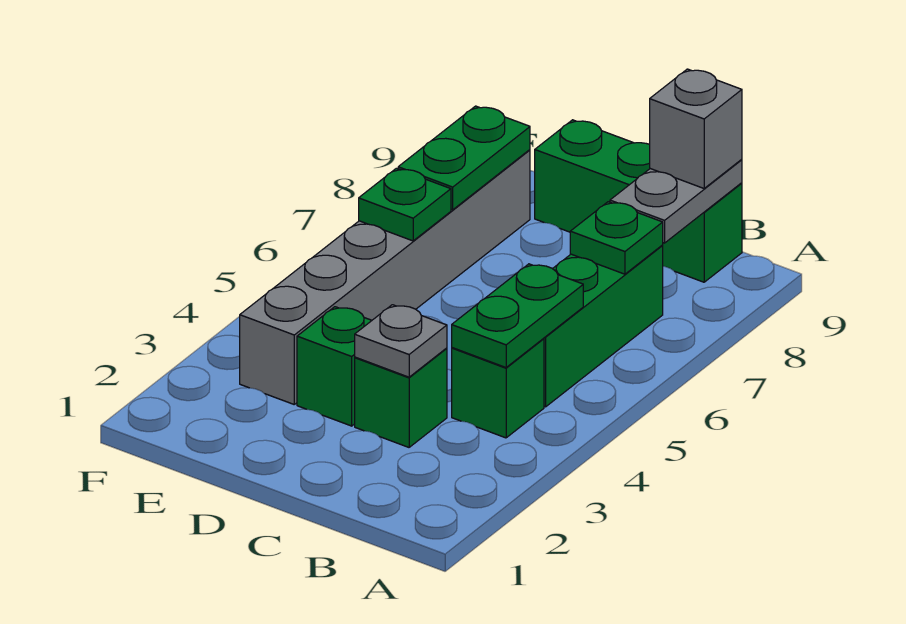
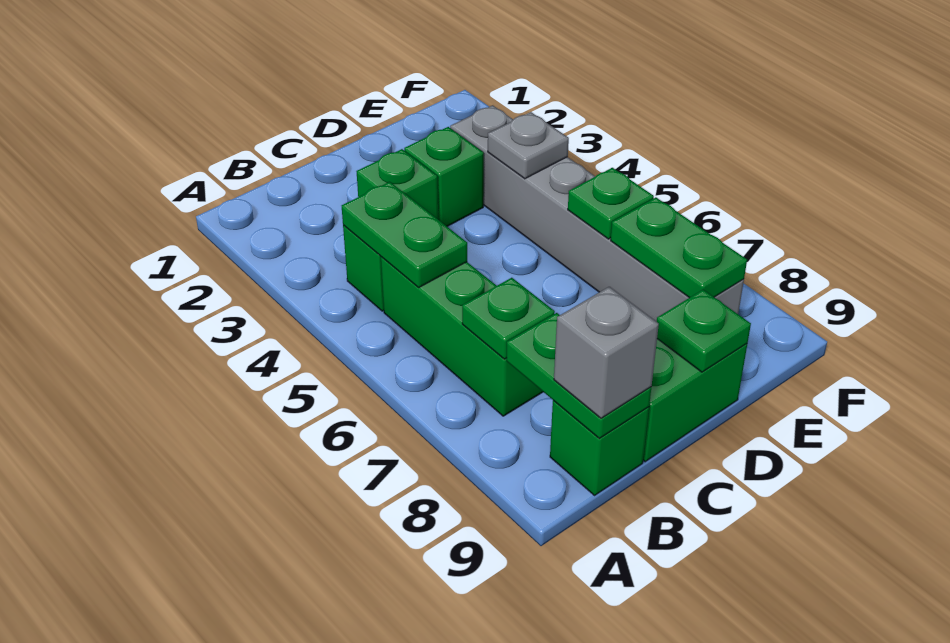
grey 1x2 plate [610,160,742,243] -> green 1x2 plate [506,313,651,438]
grey 1x1 plate [355,305,447,377] -> grey 1x1 plate moved to [488,112,569,179]
none -> green 1x1 plate [657,290,751,372]

